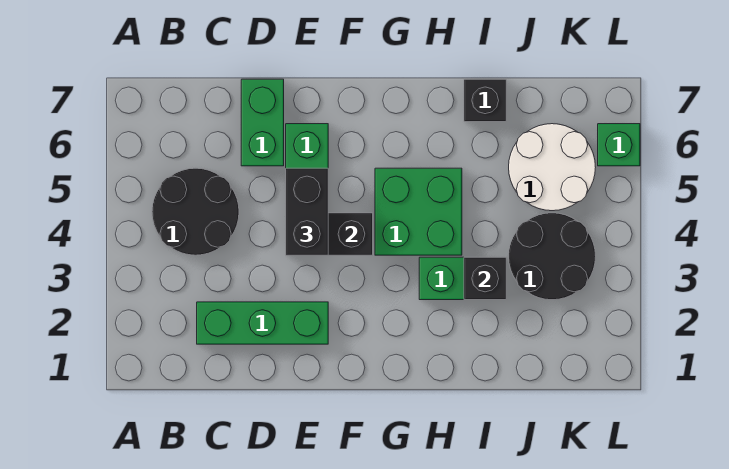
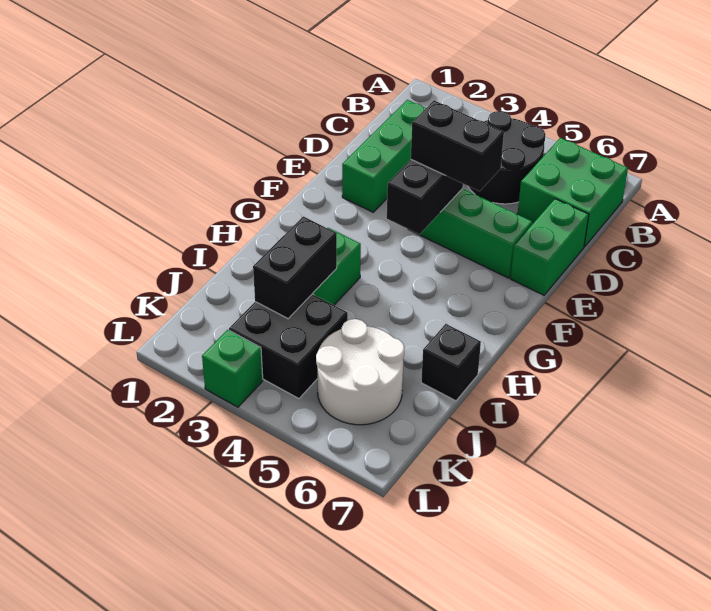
green 1x2 brick [241,79,284,166] -> green 1x2 brick turned to [511,199,589,295]
green 2x2 brick [375,168,462,255] -> green 2x2 brick moved to [518,138,628,247]
black 1x1 brick [464,257,506,300] -> black 1x2 brick [253,216,337,319]
black 2x2 round brick [509,213,596,300] -> black 2x2 brick [229,294,348,399]
green 1x1 brick [598,124,640,166] -> green 1x1 brick moved to [202,330,263,407]

